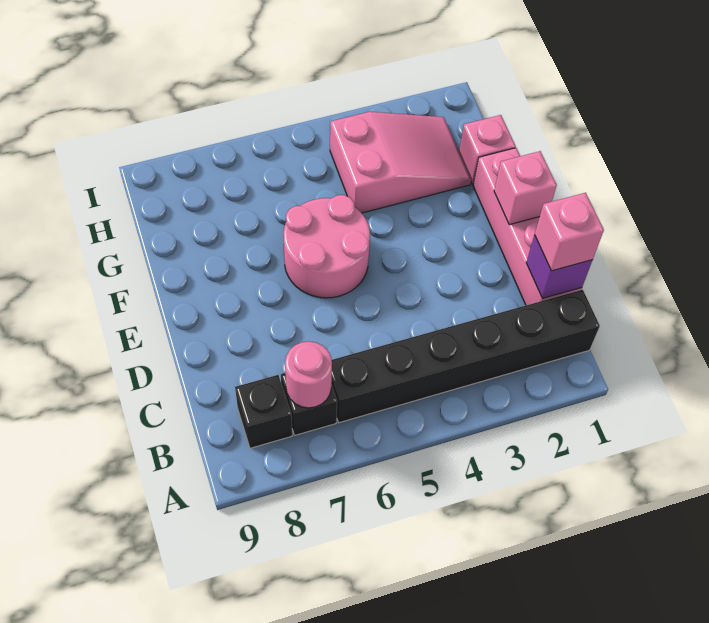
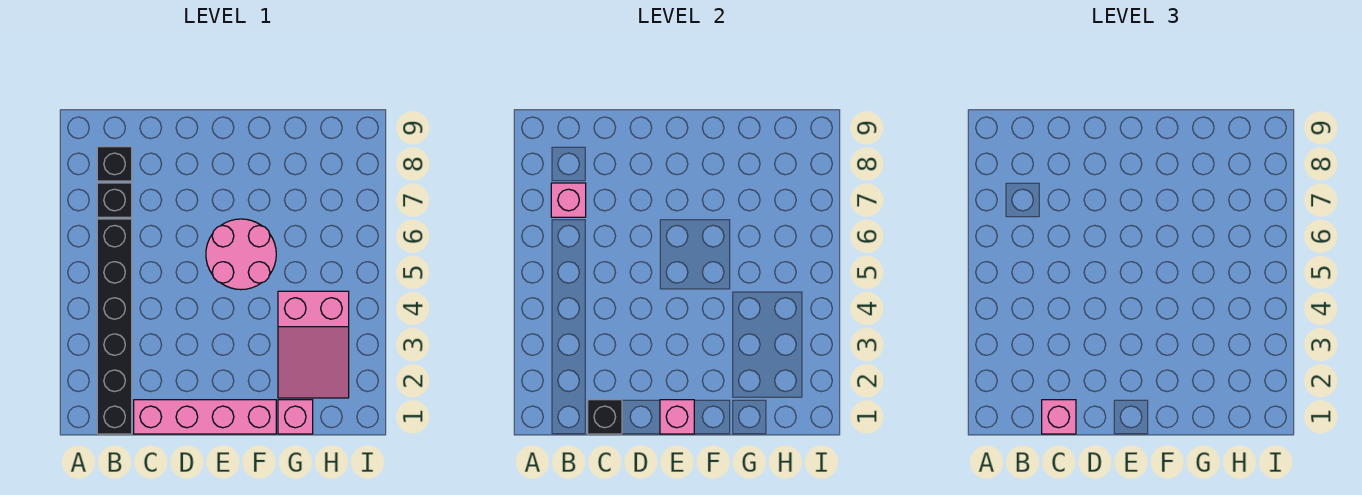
pink 1x1 round brick [285,341,332,408] -> pink 1x1 brick [551,183,586,217]
purple 1x1 brick [526,235,592,298] -> black 1x1 brick [588,400,622,434]

